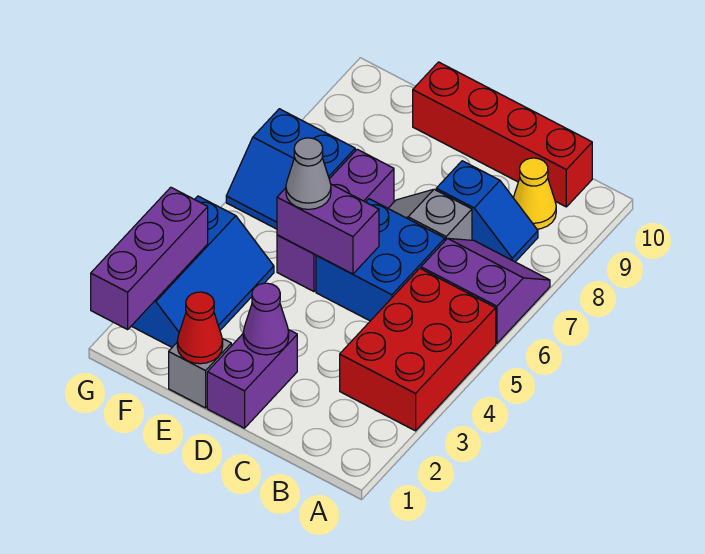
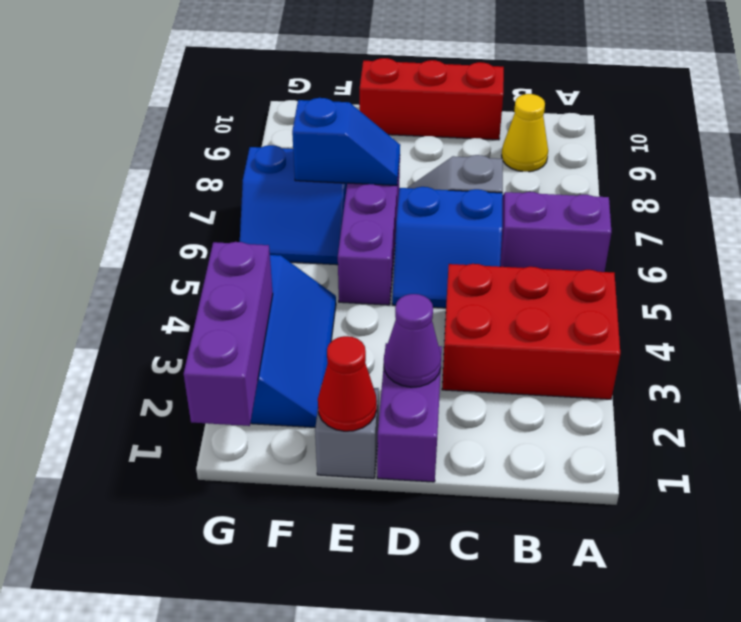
red 2x3 brick [340,268,496,431] -> red 2x3 brick turned to [442,264,620,399]
blue 1x2 slope [436,161,538,262] -> blue 1x2 slope moved to [292,98,400,186]
red 1x4 brick [413,62,592,207] -> red 1x3 brick [360,58,504,140]
blue 2x2 brick [316,199,445,321] -> blue 2x2 slope [392,187,503,308]
purple 1x2 brick [277,184,379,274] -> none
grey 1x1 cone [286,138,331,209] -> none

